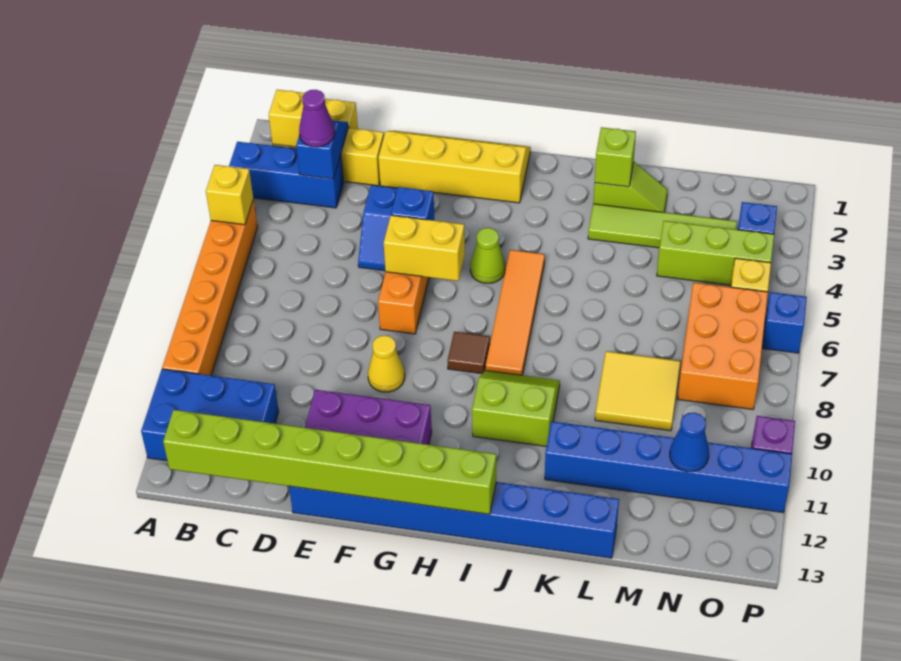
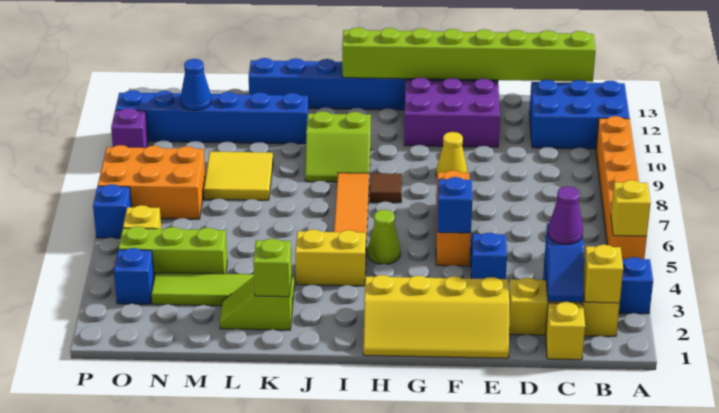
yellow 1x2 brick [384,215,465,281] -> yellow 1x2 brick moved to [295,229,366,286]
orange 2x3 brick [678,283,768,409] -> orange 2x3 brick turned to [98,145,206,219]

